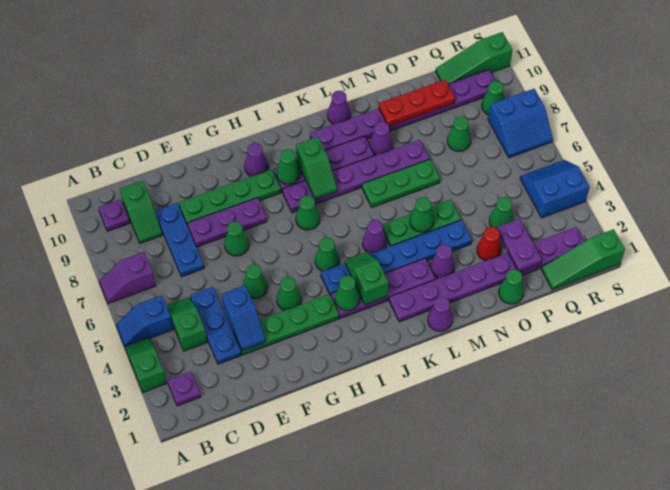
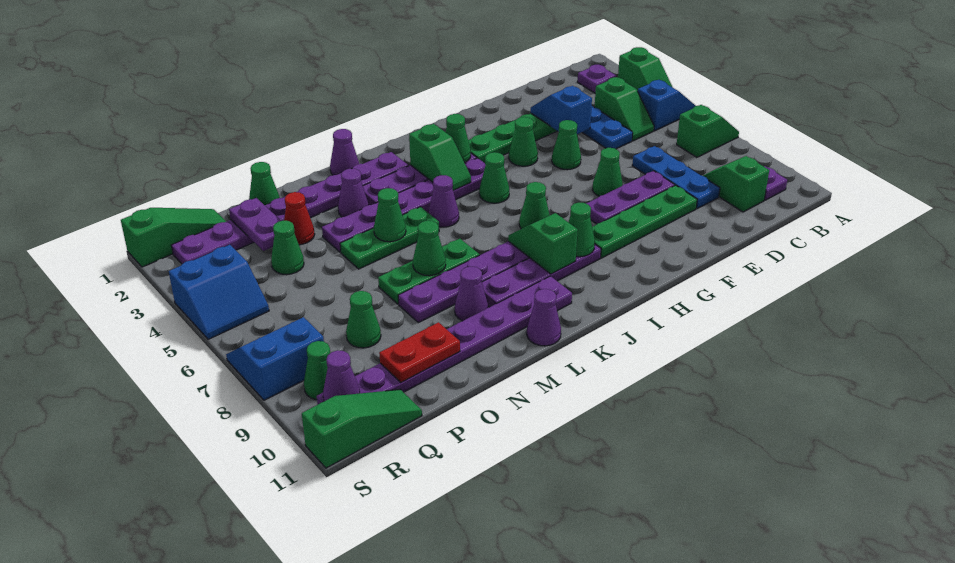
purple 1x2 slope [99,252,156,304] -> green 1x2 slope [677,105,739,157]
purple 1x1 cone [244,143,268,177] -> purple 1x1 cone moved to [323,350,360,401]
blue 1x6 plate [321,220,472,295] -> purple 1x6 plate [322,158,485,252]
none -> green 1x1 cone [413,221,446,276]
red 1x3 plate [379,80,455,126] -> red 1x2 plate [379,322,460,382]

